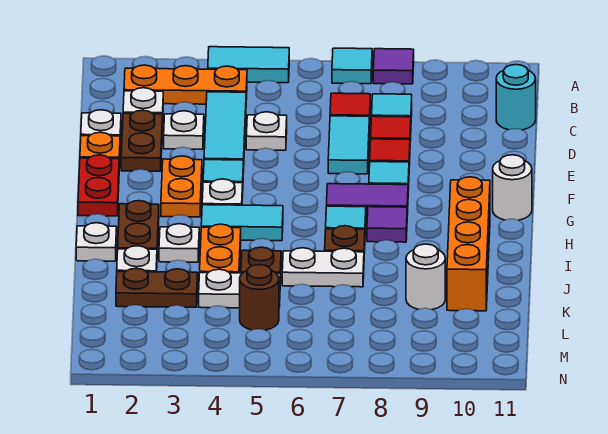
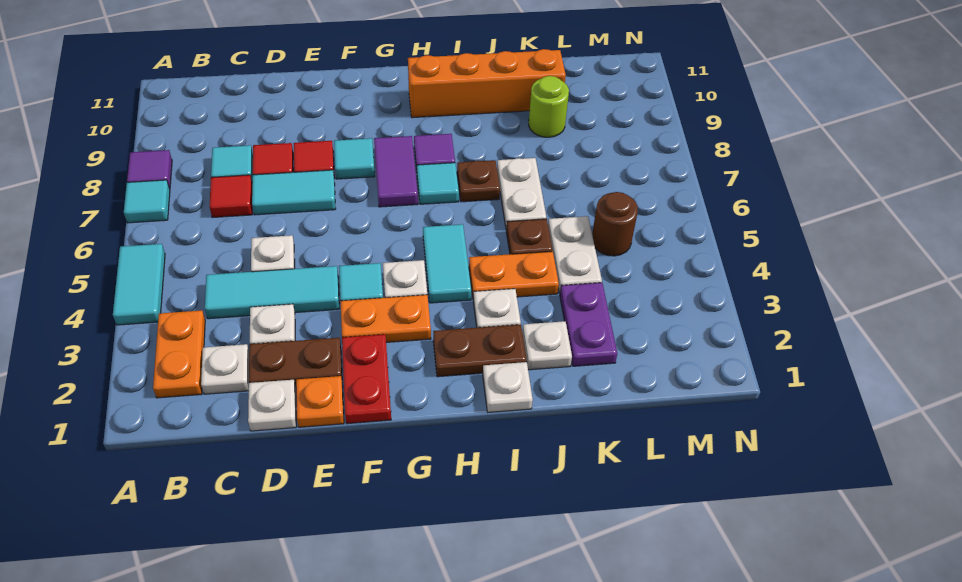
orange 1x3 plate [124,65,247,104] -> orange 1x2 plate [153,310,205,398]
cyan 1x1 round brick [496,65,536,130] -> none
red 1x2 plate [78,155,119,216] -> red 1x2 plate turned to [342,334,391,424]
white 1x1 round brick [493,155,532,220] -> none
brown 1x2 plate [116,268,198,307] -> purple 1x2 plate [560,283,617,366]
white 1x1 round brick [406,244,445,309] -> lime 1x1 round brick [529,76,569,137]

